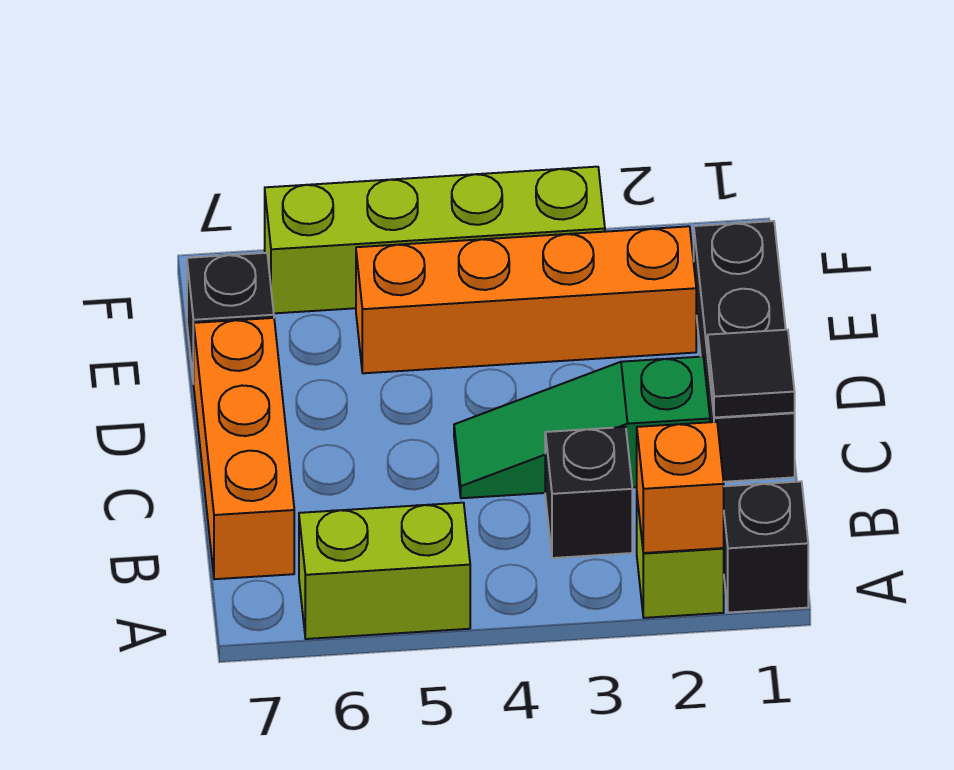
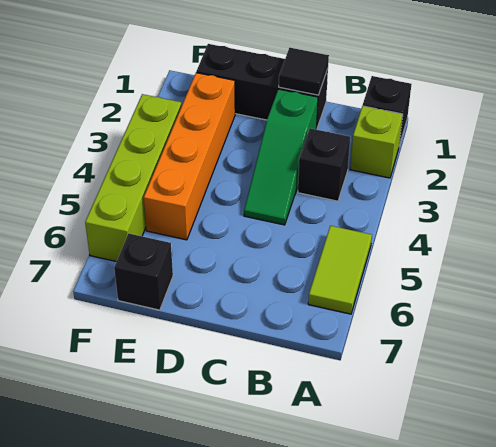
orange 1x1 brick [637,422,724,553] -> none
lime 1x2 brick [299,503,470,639] -> lime 1x2 tile [308,226,372,314]
orange 1x3 brick [194,318,294,579] -> none

